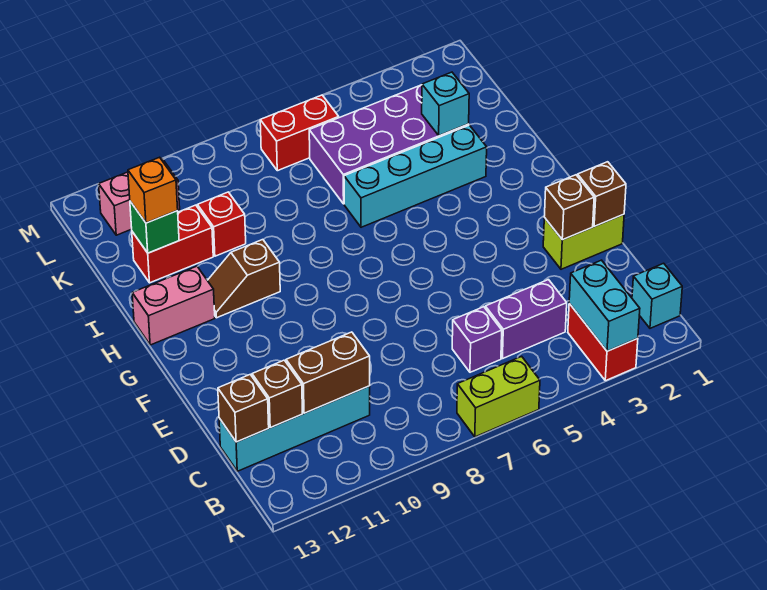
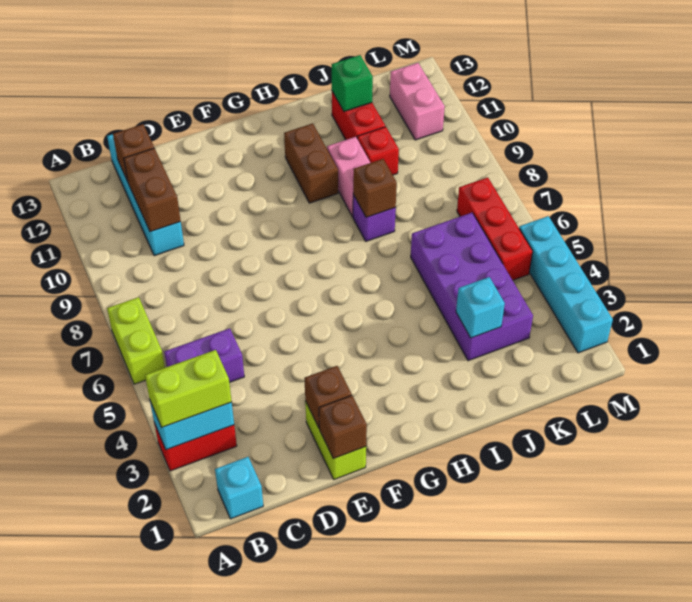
none -> lime 1x2 brick [145,350,232,427]
purple 1x2 brick [485,280,567,359] -> purple 1x2 brick turned to [164,328,244,382]
purple 1x1 brick [452,307,502,372] -> purple 1x1 brick moved to [353,195,396,241]
brown 1x1 brick [218,375,269,442] -> brown 1x1 brick moved to [353,159,397,217]
brown 1x2 slope [207,240,280,318] -> brown 1x2 brick [284,123,338,203]
pink 1x2 brick [132,266,215,345] -> pink 1x2 brick moved to [327,137,370,217]
cyan 1x4 brick [344,125,487,227] -> cyan 1x4 brick moved to [519,216,613,353]
orange 1x1 brick [128,157,178,223] -> none
red 1x2 brick [260,95,339,171] -> red 1x3 brick [457,177,533,280]

